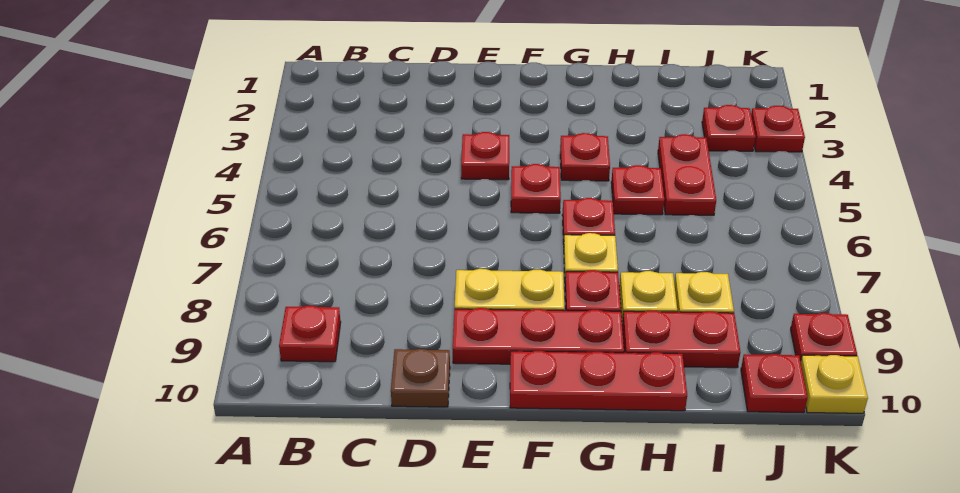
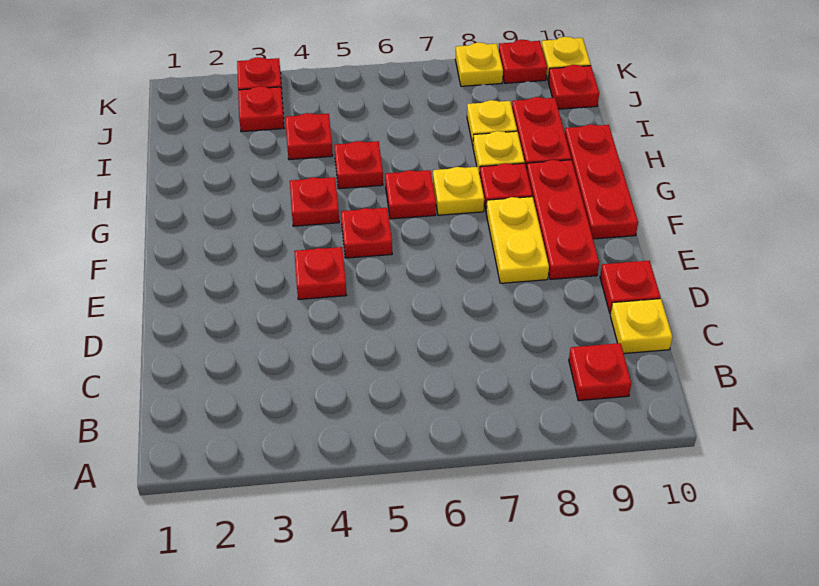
none -> yellow 1x1 plate [610,299,673,354]
brown 1x1 plate [391,349,450,407] -> red 1x1 plate [600,261,660,314]
red 1x2 plate [658,134,716,215] -> red 1x1 plate [285,113,333,160]
none -> yellow 1x1 plate [455,43,503,86]

